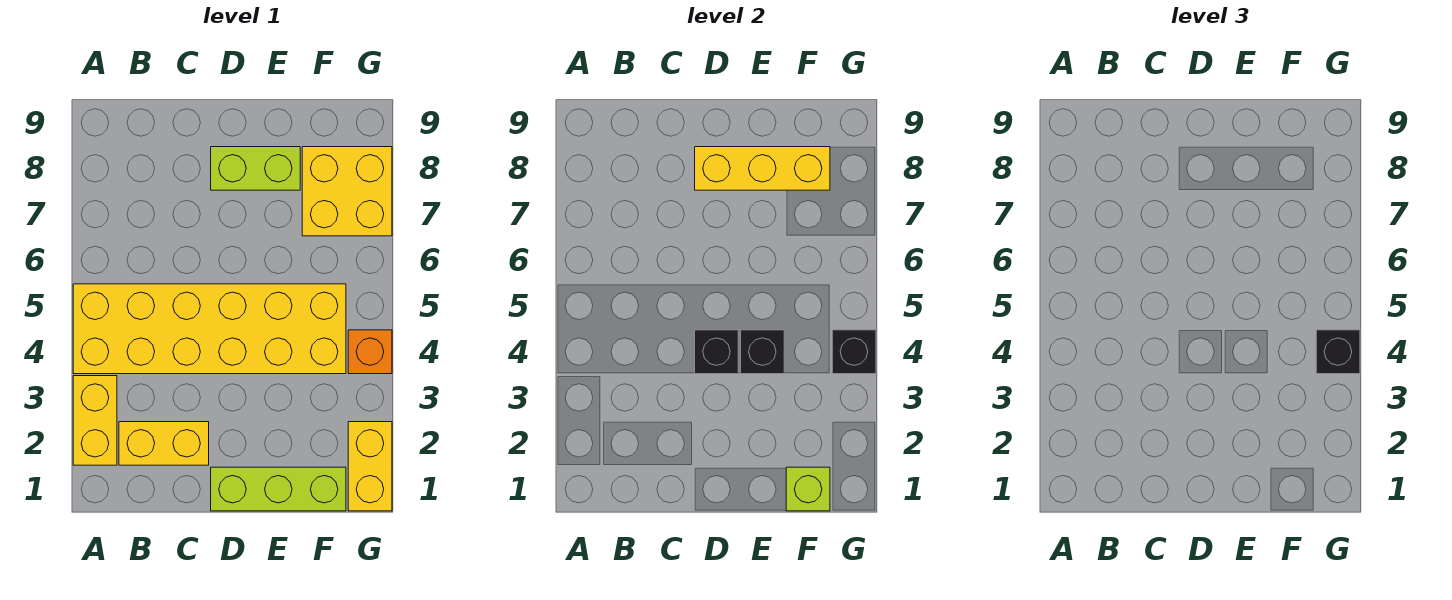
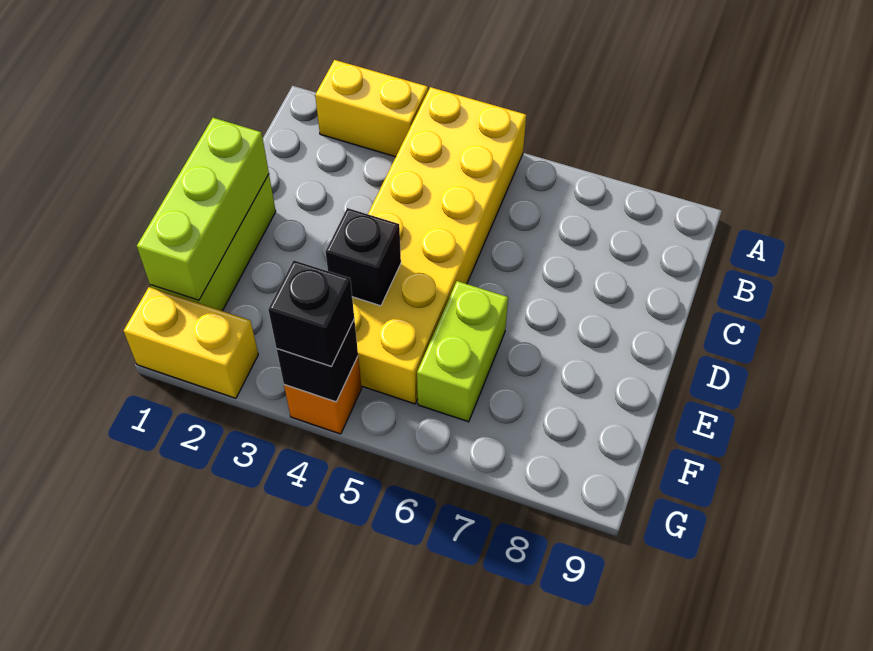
yellow 1x2 brick [119,422,209,465] -> none
black 1x1 brick [695,330,738,374] -> none
lime 1x2 brick [211,147,300,190] -> lime 1x2 brick moved to [417,281,508,422]
yellow 1x3 brick [695,147,830,190] -> none
lime 1x1 brick [786,467,830,511] -> lime 1x3 brick [137,118,269,300]
yellow 2x2 brick [302,147,392,236] -> none

